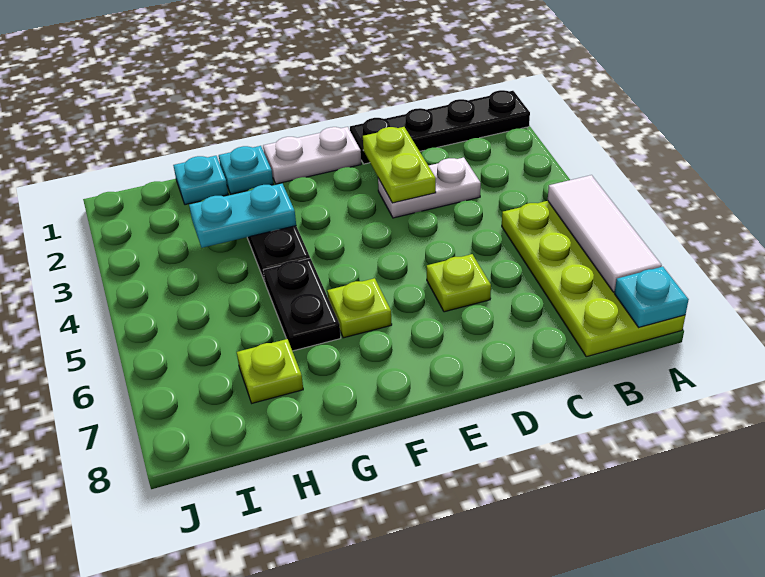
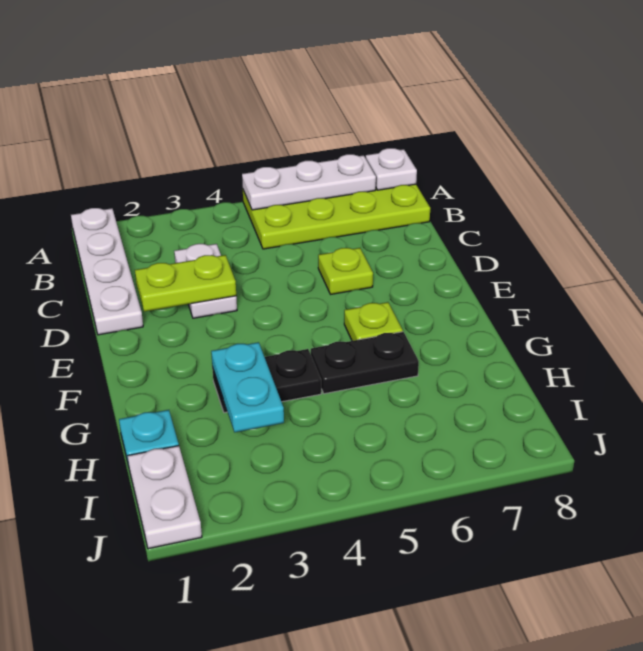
black 1x4 plate [350,90,530,164] -> white 1x4 plate [71,208,143,335]
white 1x3 tile [548,175,662,292] -> white 1x3 plate [242,154,376,210]
cyan 1x1 plate [615,267,689,327] -> white 1x1 plate [366,148,417,190]
white 1x2 plate [263,127,361,184] -> white 1x2 plate moved to [128,446,202,549]
cyan 1x1 plate [219,146,273,194] -> none
lime 1x1 plate [237,339,303,403] -> none

